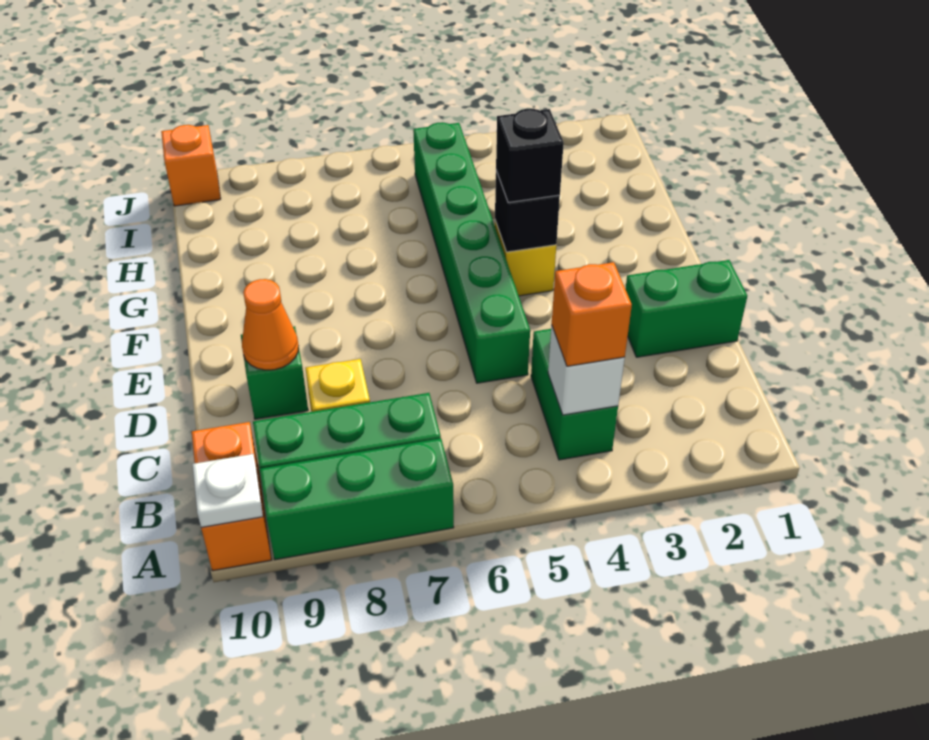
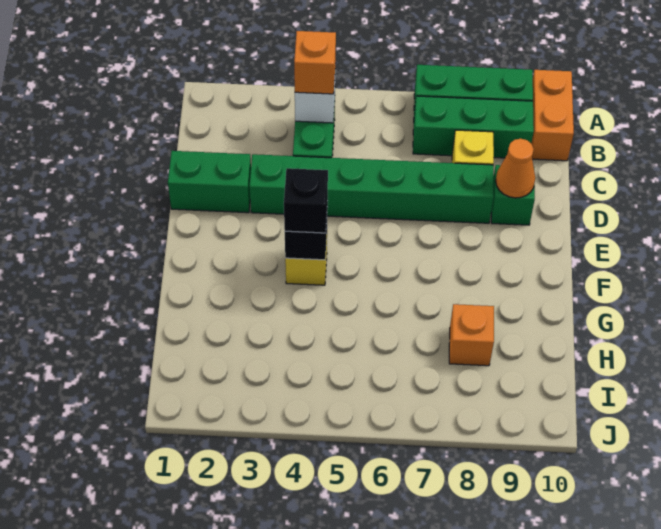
white 1x1 plate [192,454,263,527] -> none
green 1x6 brick [413,122,530,383] -> green 1x6 brick turned to [249,154,494,223]
orange 1x1 brick [161,125,221,206] -> orange 1x1 brick moved to [449,304,494,366]

